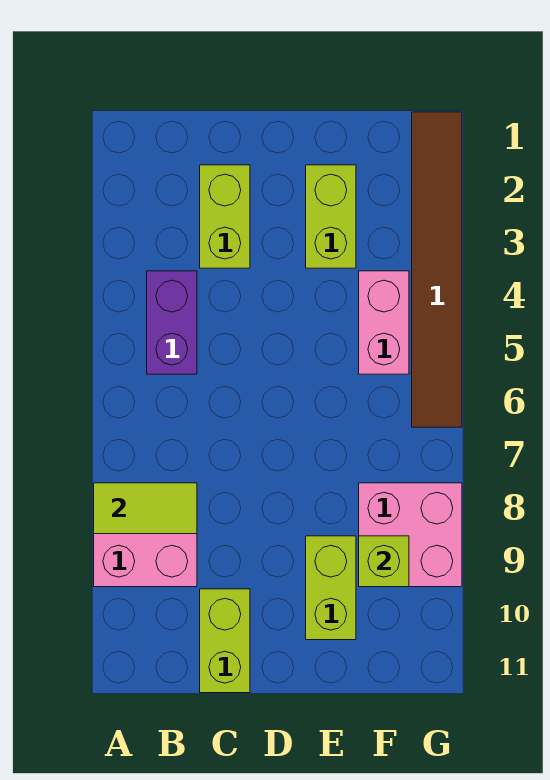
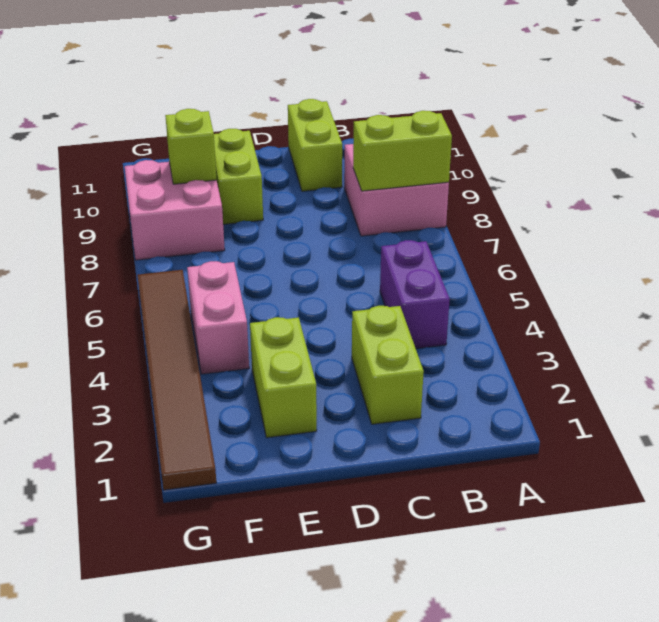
lime 1x2 tile [94,483,197,534] -> lime 1x2 brick [353,111,452,191]

